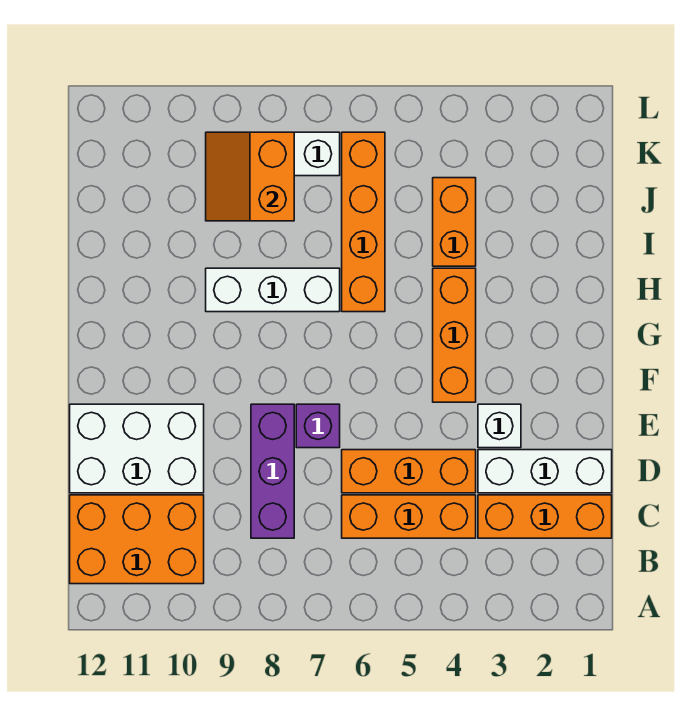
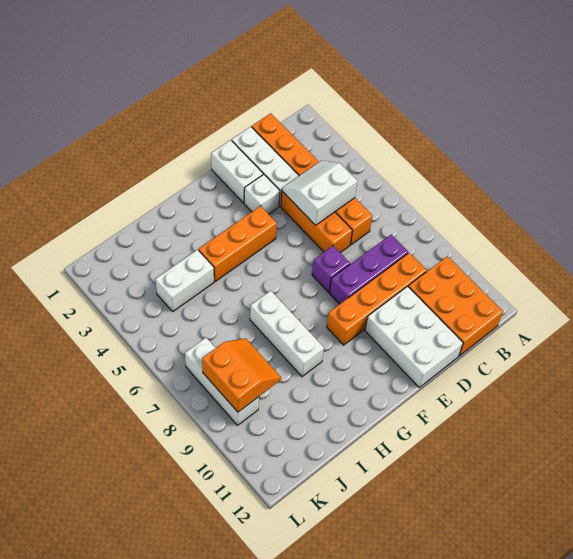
none -> white 2x2 slope [282,160,357,225]
none -> white 1x2 brick [211,140,263,203]
orange 1x4 brick [342,132,385,312] -> orange 1x4 brick moved to [327,253,427,345]
orange 1x2 brick [433,178,476,266] -> white 1x2 brick [155,250,214,311]
orange 2x2 slope [206,132,294,221] -> orange 2x2 slope turned to [202,338,281,412]

